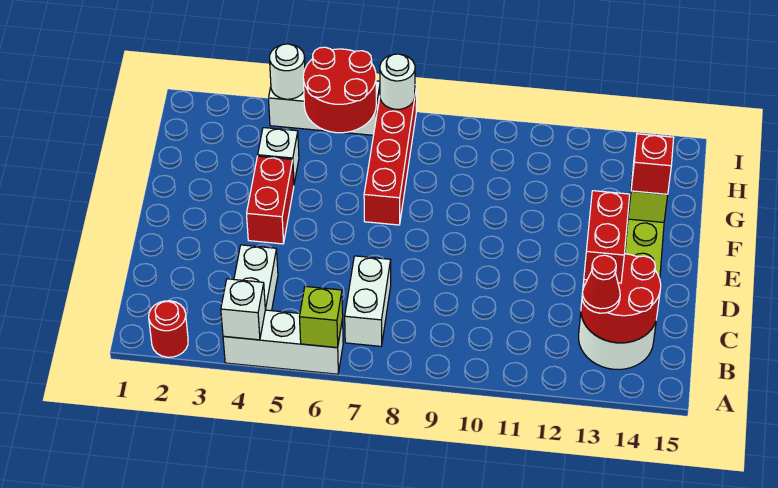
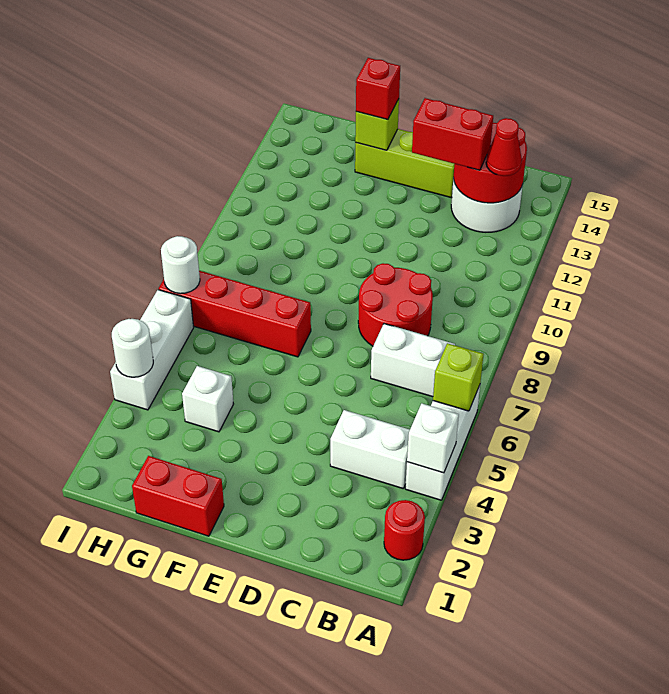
red 1x2 brick [247,156,294,244] -> red 1x2 brick moved to [132,456,224,536]
red 2x2 round brick [303,47,376,133] -> red 2x2 round brick moved to [358,263,433,346]

